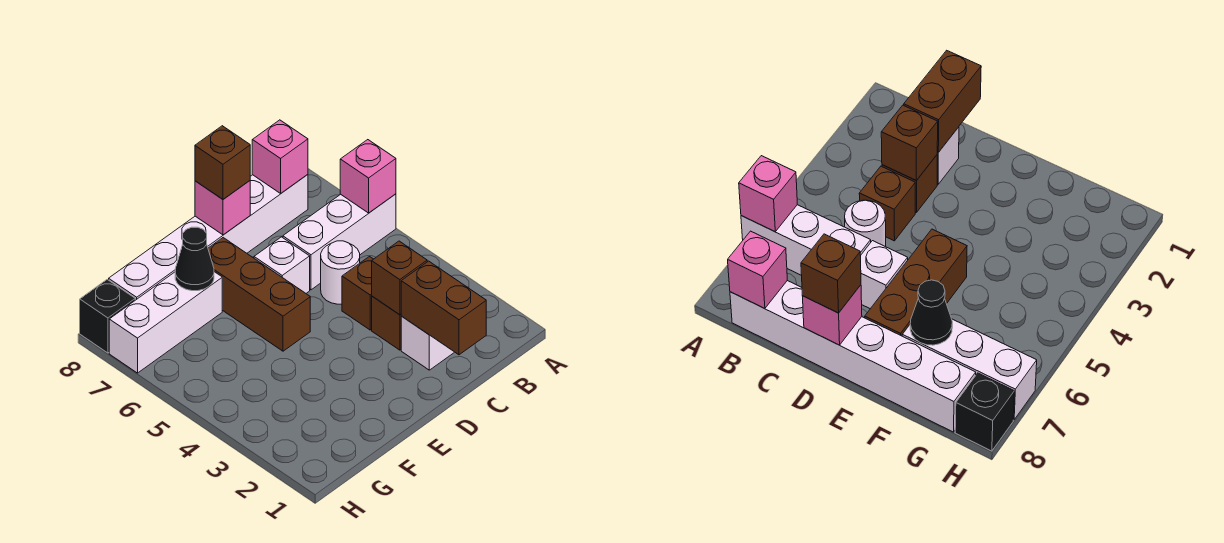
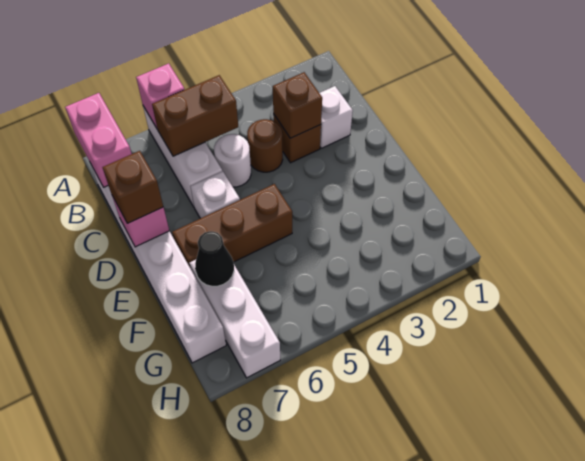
pink 1x1 brick [252,120,308,193] -> pink 1x2 brick [65,93,132,187]
brown 1x2 brick [401,261,486,355] -> brown 1x2 brick moved to [152,75,238,156]
brown 1x1 brick [342,257,373,330] -> brown 1x1 round brick [247,119,283,172]
black 1x1 brick [80,280,135,353] -> none

